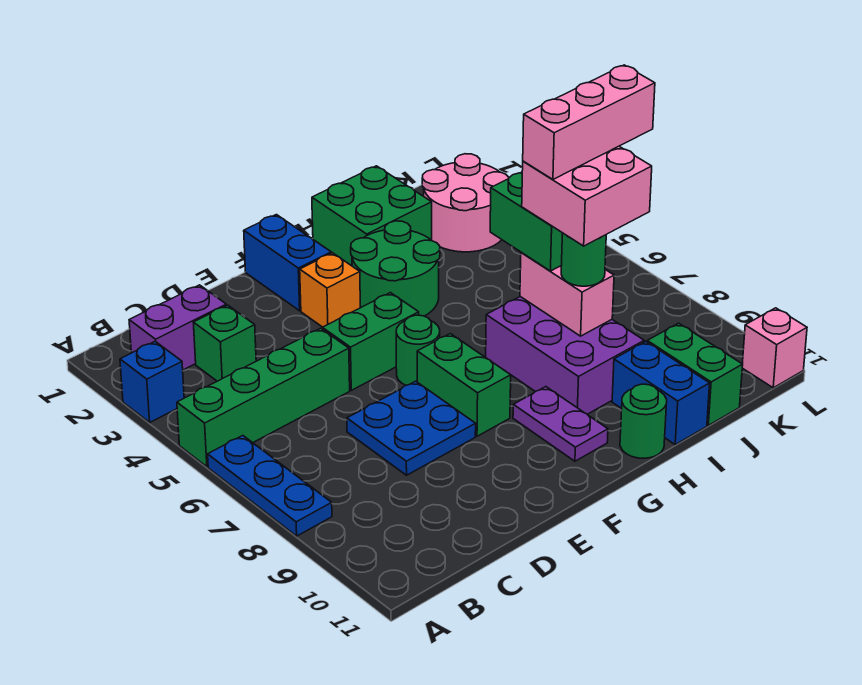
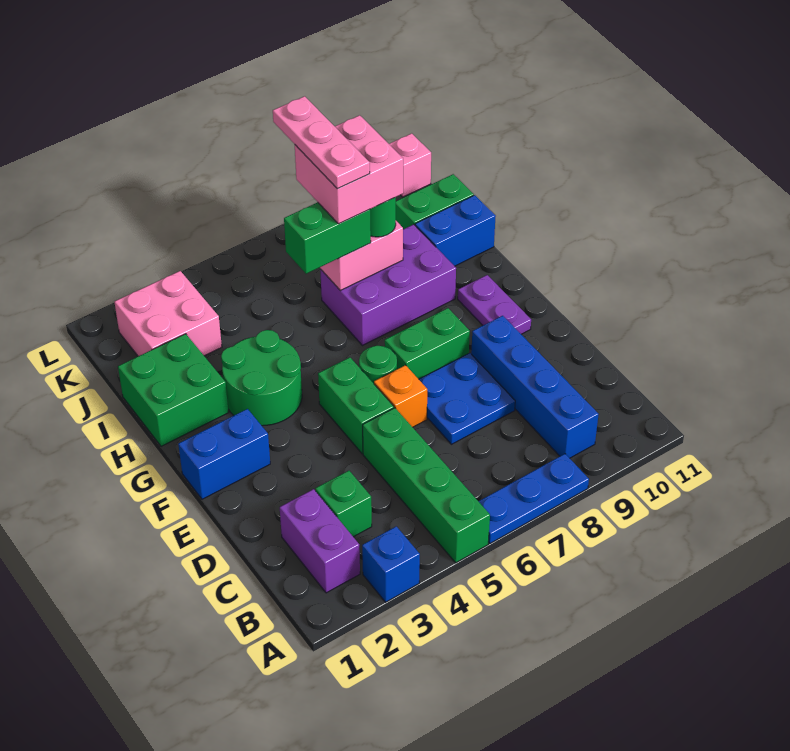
none -> blue 1x4 brick [471,316,599,458]
orange 1x1 brick [300,253,360,327] -> orange 1x1 brick moved to [374,365,427,427]
purple 1x2 plate [513,387,608,461] -> purple 1x2 plate turned to [458,275,531,334]
green 1x1 round brick [620,384,667,458] -> none
pink 1x3 brick [523,65,655,179] -> pink 1x3 plate [273,96,370,189]
pink 2x2 round brick [422,154,509,252] -> pink 2x2 brick [114,271,222,356]

